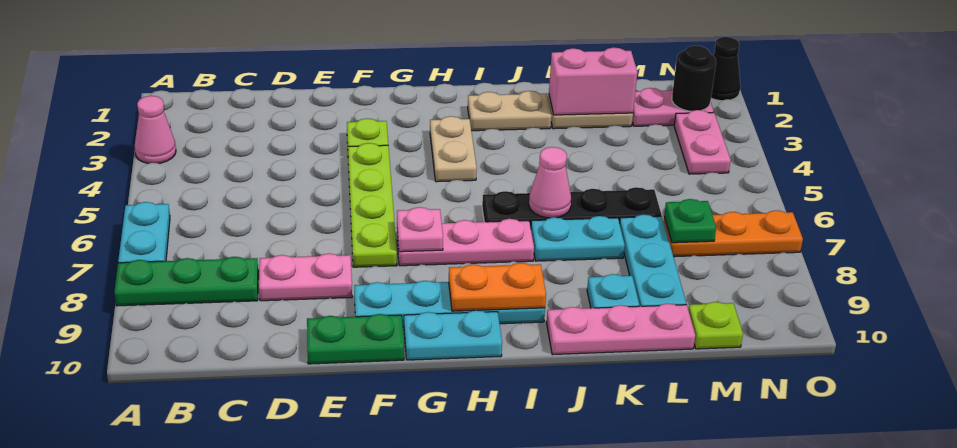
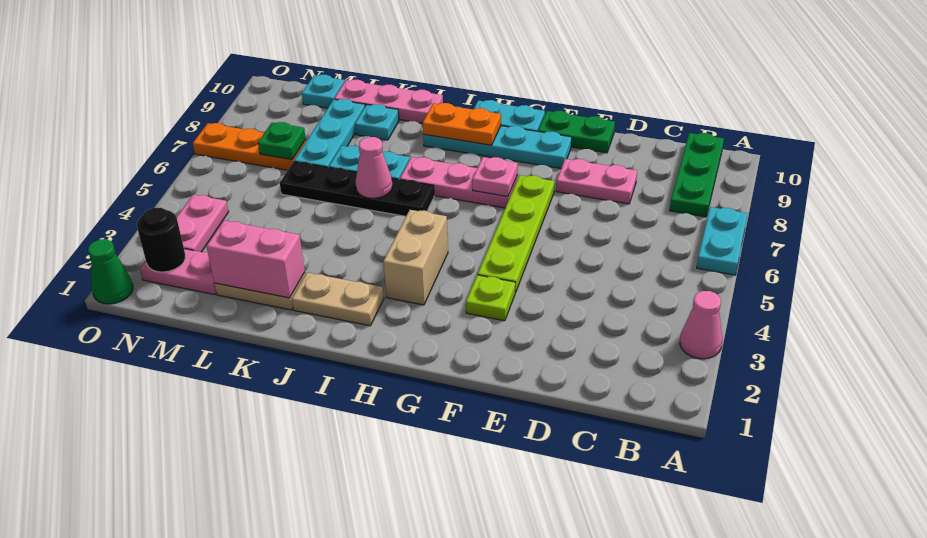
green 1x3 plate [114,257,258,306] -> green 1x3 plate turned to [670,133,724,217]
tan 1x2 plate [430,116,477,182] -> tan 1x2 brick [383,210,448,305]
lime 1x1 plate [688,302,743,349] -> cyan 1x1 plate [302,75,345,108]
black 1x1 cone [711,37,741,101] -> green 1x1 cone [88,239,133,304]

